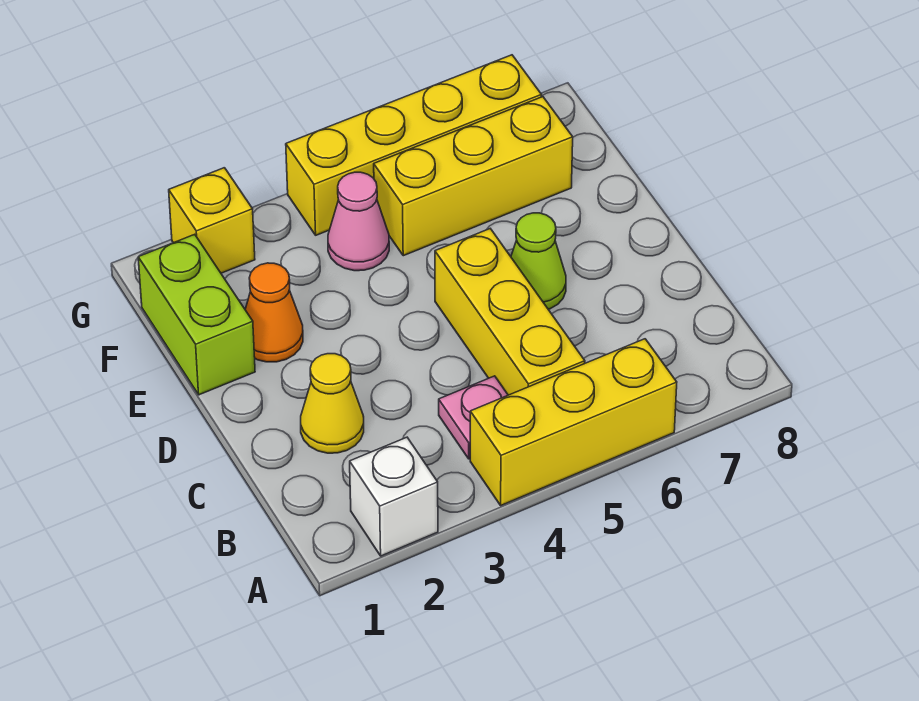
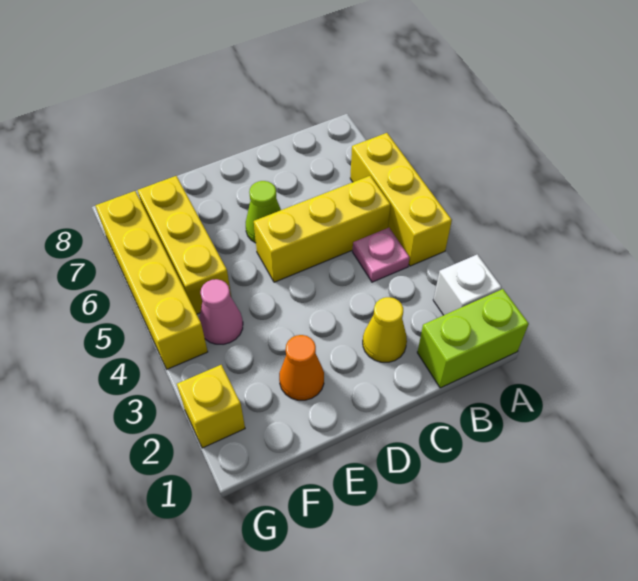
lime 1x2 brick [138,234,255,395] -> lime 1x2 brick moved to [417,289,529,388]

